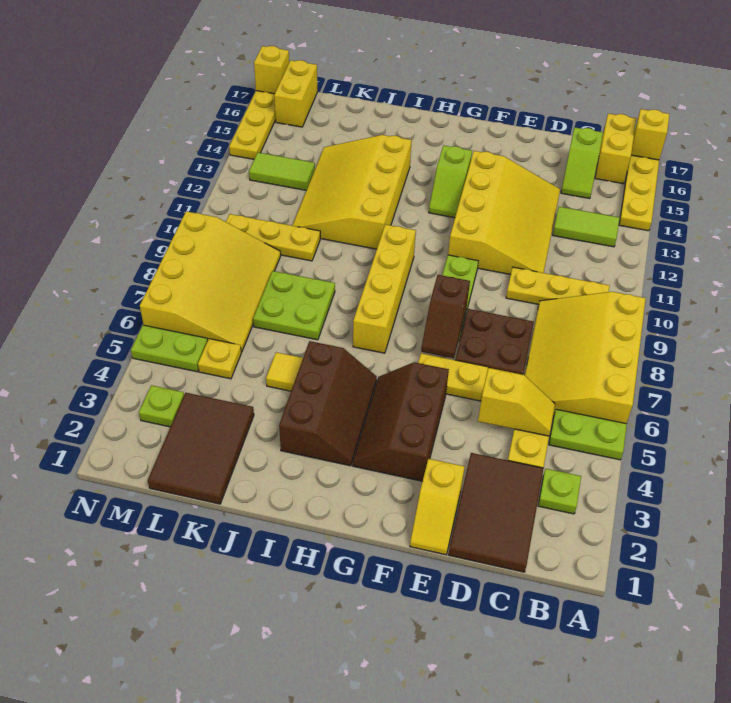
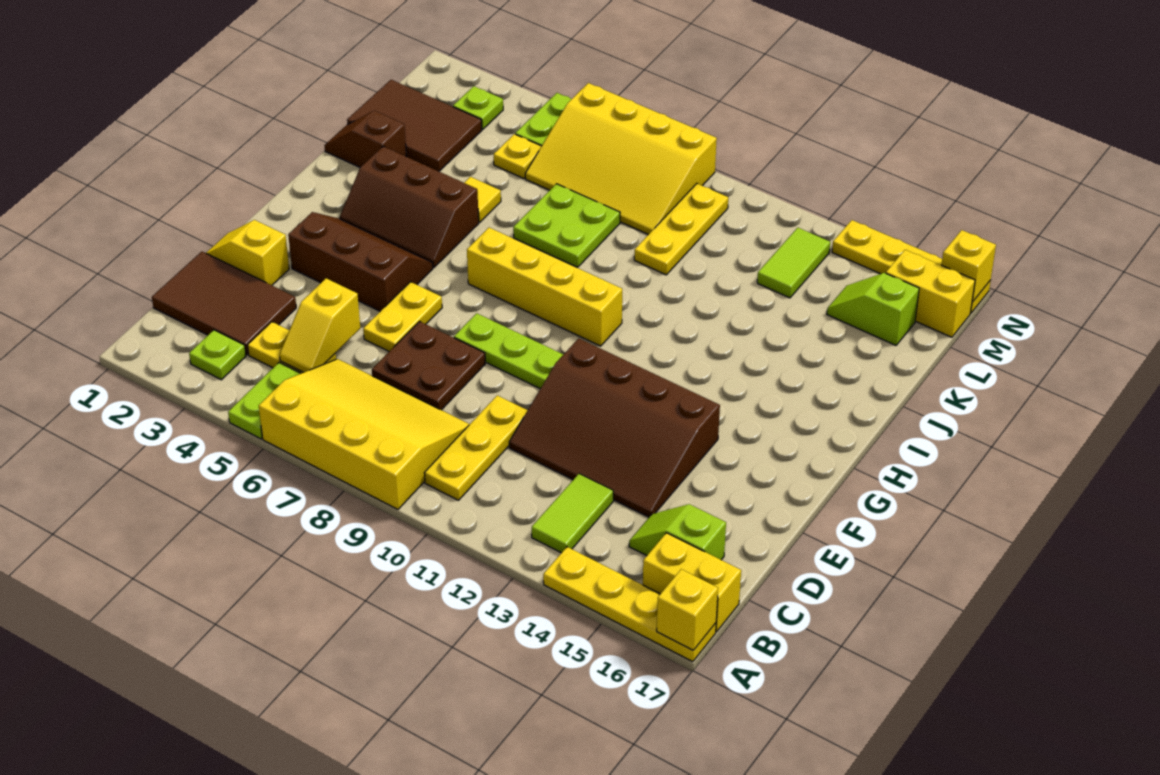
yellow 3x4 slope [448,151,560,275] -> brown 3x4 slope [509,338,720,517]
brown 1x2 slope [421,275,470,358] -> brown 1x2 slope moved to [324,111,407,167]
lime 1x2 slope [429,146,472,218] -> lime 1x2 slope moved to [827,273,919,345]
yellow 3x4 slope [292,135,412,249] -> none

